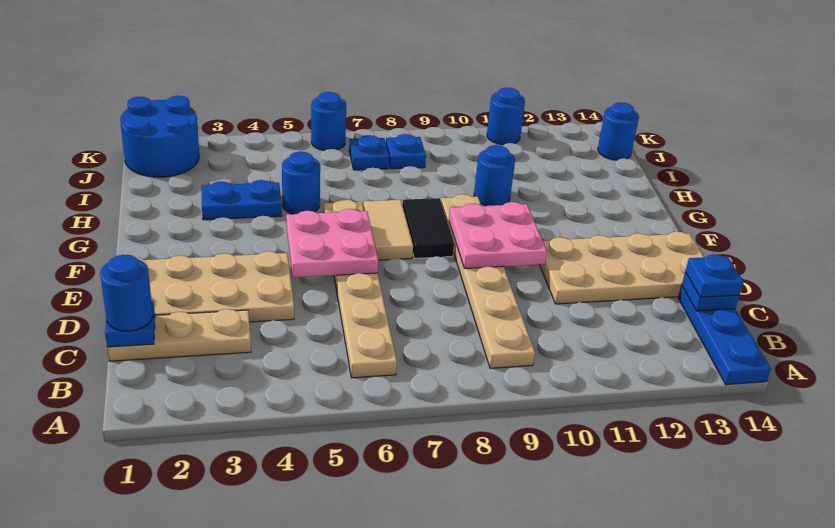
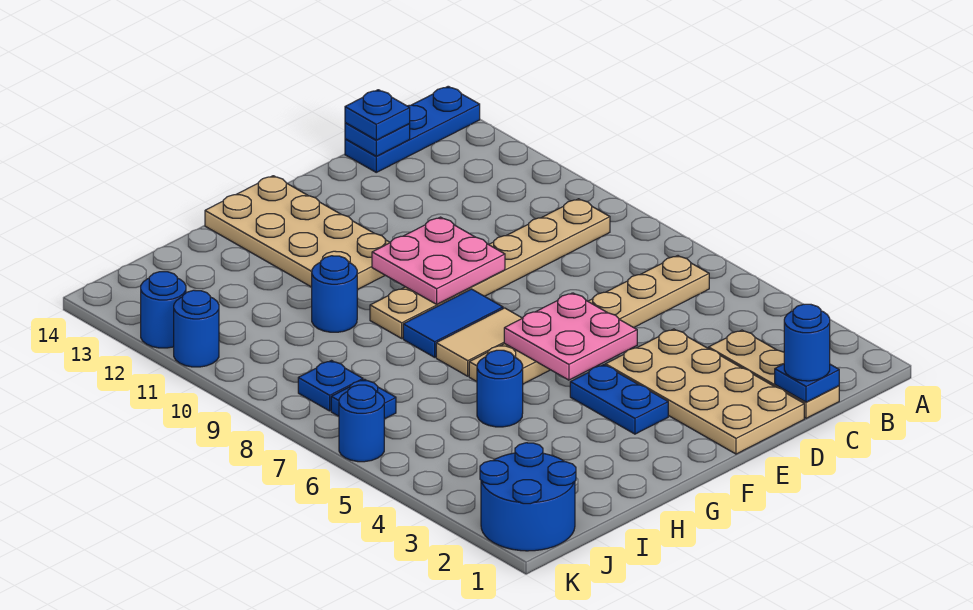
tan 2x4 plate [540,232,704,304] -> tan 2x4 plate moved to [205,176,390,290]
black 1x2 tile [402,198,454,258] -> blue 1x2 tile [403,289,503,357]
blue 1x2 plate [201,180,282,220] -> blue 1x2 plate moved to [570,365,668,434]
blue 1x1 round brick [598,102,639,160] -> blue 1x1 round brick moved to [141,272,186,348]

